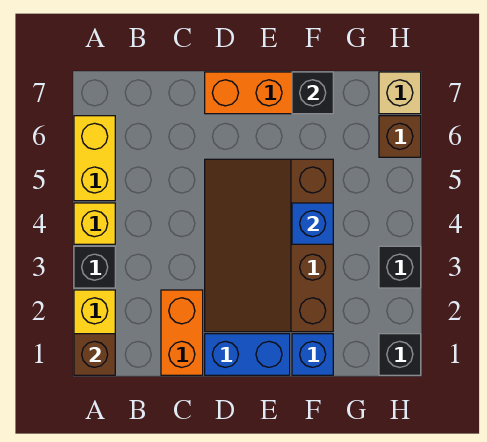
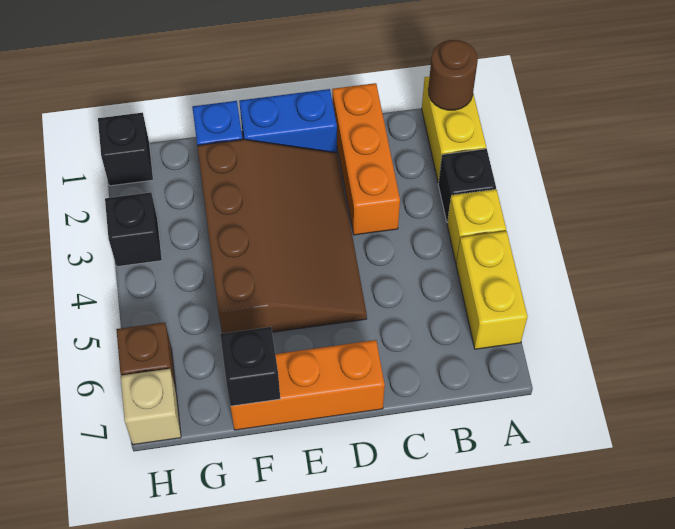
brown 1x1 brick [74,334,115,375] -> brown 1x1 round brick [428,40,478,110]
orange 1x2 brick [161,290,203,375] -> orange 1x3 brick [332,83,400,235]
blue 1x1 brick [292,203,333,244] -> none

